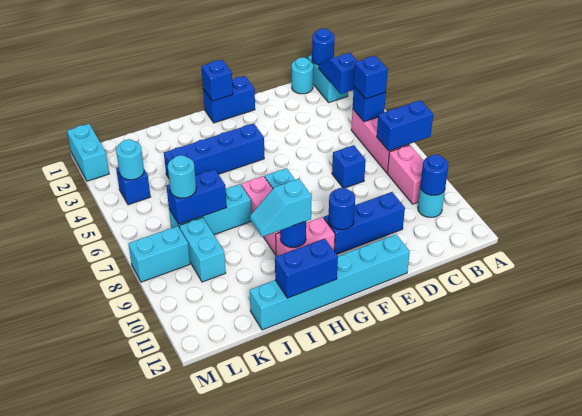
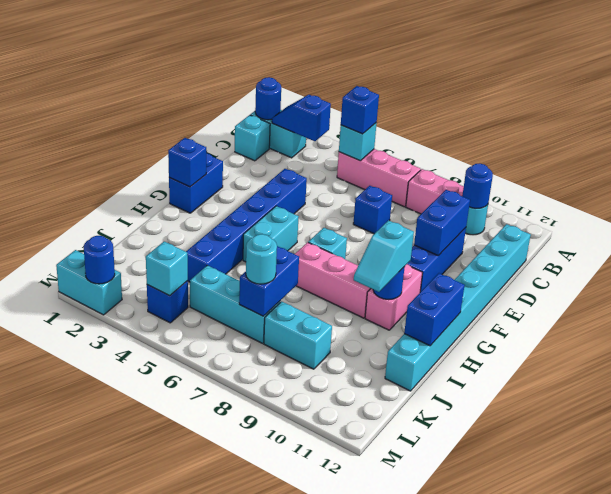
blue 1x2 brick [377,100,433,151] -> blue 1x2 brick moved to [414,190,470,256]
blue 1x1 brick [353,87,386,122] -> cyan 1x1 brick [339,123,377,161]
cyan 1x1 round brick [292,57,313,94] -> cyan 1x1 brick [235,115,270,161]
cyan 1x6 brick [250,235,410,330] -> cyan 1x8 brick [385,224,531,391]
blue 1x1 round brick [328,188,355,230] -> blue 1x1 round brick moved to [84,236,115,284]
blue 1x4 brick [164,123,264,178] -> blue 1x6 brick [186,169,307,282]
cyan 1x3 brick [169,184,251,235] -> cyan 1x3 brick turned to [190,265,280,343]
cyan 1x1 round brick [116,139,144,180] -> cyan 1x1 brick [146,241,188,296]
cyan 1x2 brick [128,226,190,282] -> cyan 1x2 brick moved to [243,206,299,262]

